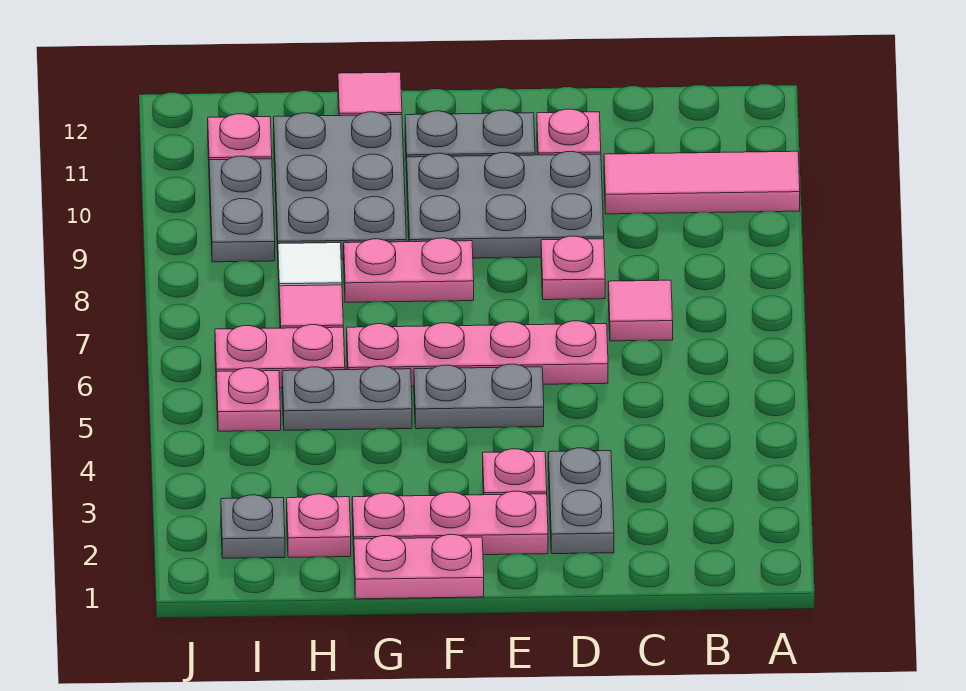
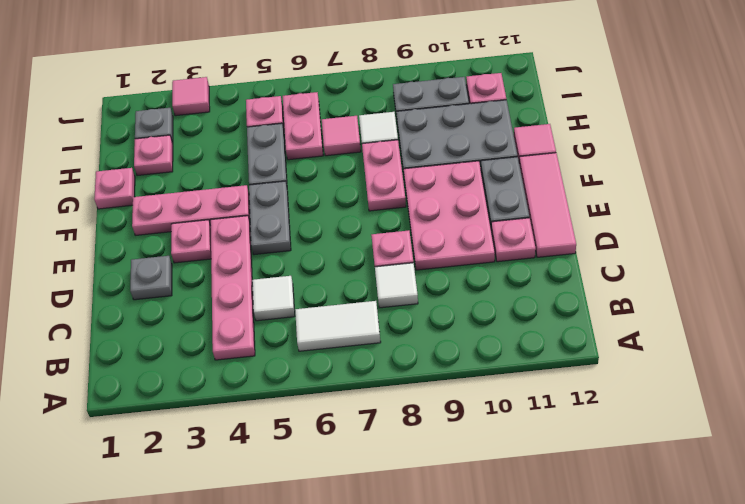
pink 1x3 tile [604,151,800,214] -> pink 1x3 tile moved to [519,153,576,257]
none -> white 1x2 tile [295,301,381,351]
none -> white 1x1 tile [252,276,295,321]
pink 1x1 tile [608,280,673,341] -> pink 1x1 tile moved to [172,77,210,116]
none -> white 1x1 tile [375,263,418,308]
grey 1x2 plate [548,448,614,554] -> grey 1x1 plate [130,256,172,300]
pink 1x4 plate [347,321,608,386] -> pink 1x4 plate moved to [211,216,255,360]
grey 2x3 plate [407,152,604,258] -> pink 2x3 plate [404,161,495,270]
pink 1x3 plate [352,491,548,555] -> pink 1x3 plate turned to [132,185,250,235]
pink 1x2 plate [354,535,484,599] -> pink 1x1 plate [94,168,135,209]

